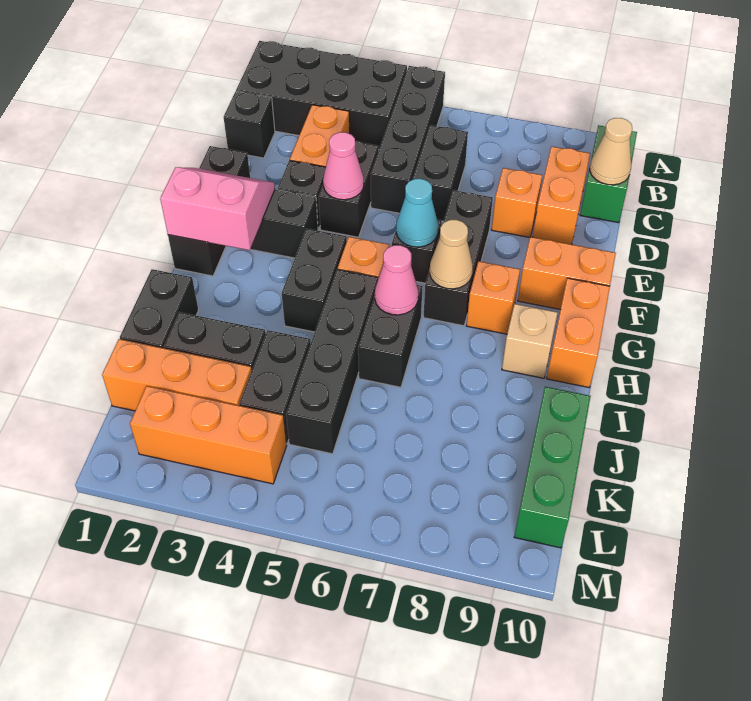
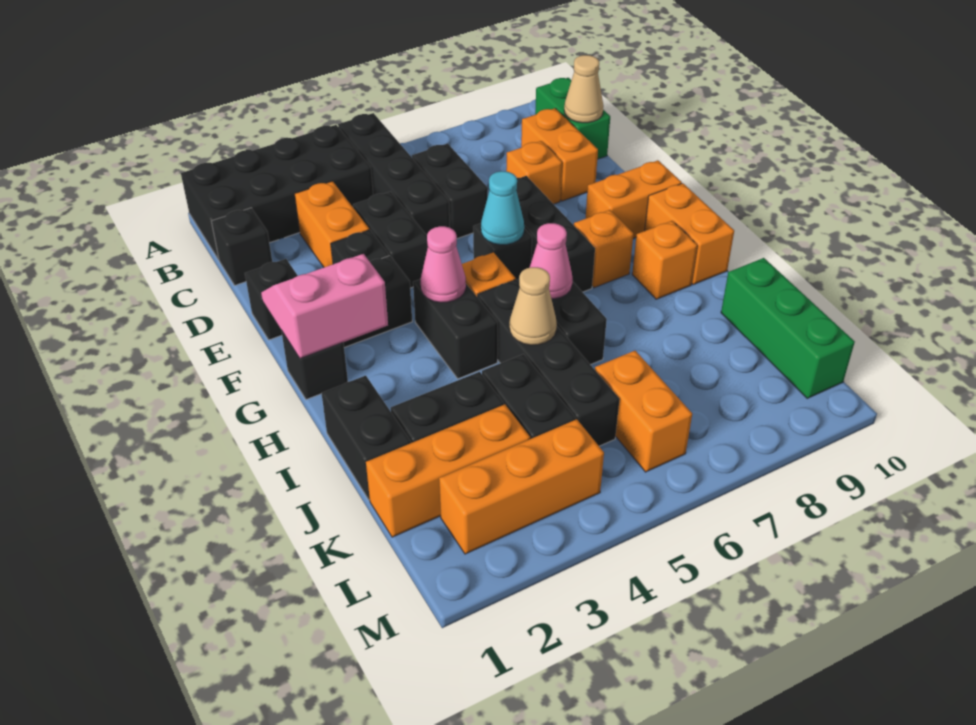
pink 1x1 cone [323,132,364,200] -> pink 1x1 cone moved to [421,226,466,302]
tan 1x1 cone [430,220,473,289] -> tan 1x1 cone moved to [510,267,557,345]
tan 1x1 brick [502,304,558,378] -> orange 1x1 brick [632,221,697,299]
none -> orange 1x2 brick [595,351,692,472]

